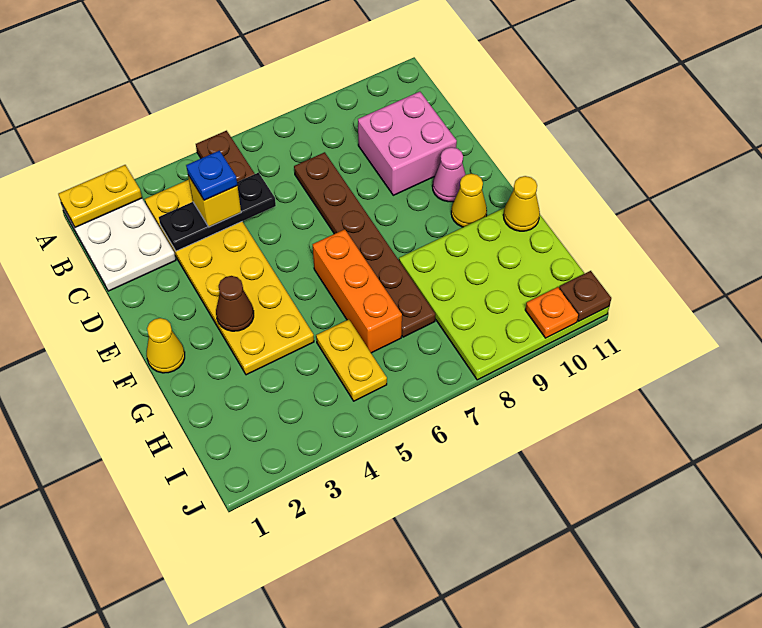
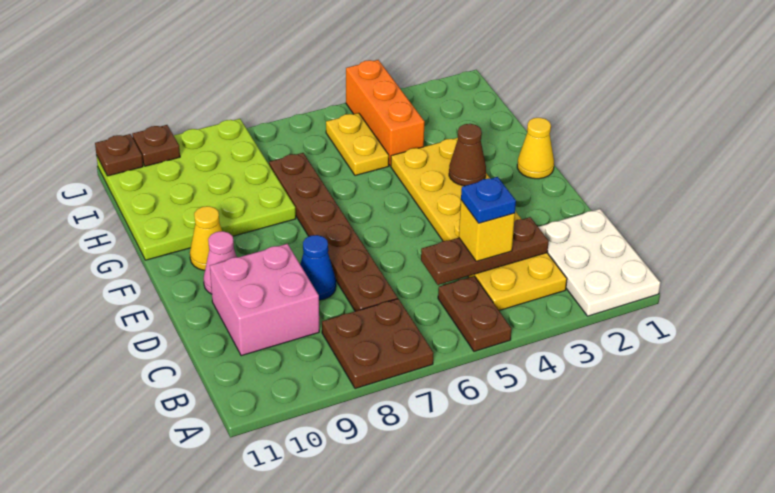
yellow 1x2 plate [58,165,142,227] -> none
none -> brown 2x2 plate [322,299,434,389]
black 1x3 plate [159,173,276,251] -> brown 1x3 plate [421,217,549,285]
none -> blue 1x1 cone [300,235,336,300]
orange 1x3 brick [313,229,402,353] -> orange 1x3 brick moved to [346,60,425,166]
yellow 1x1 cone [503,176,540,231] -> none
orange 1x1 plate [525,287,578,338] -> brown 1x1 plate [132,125,180,166]

